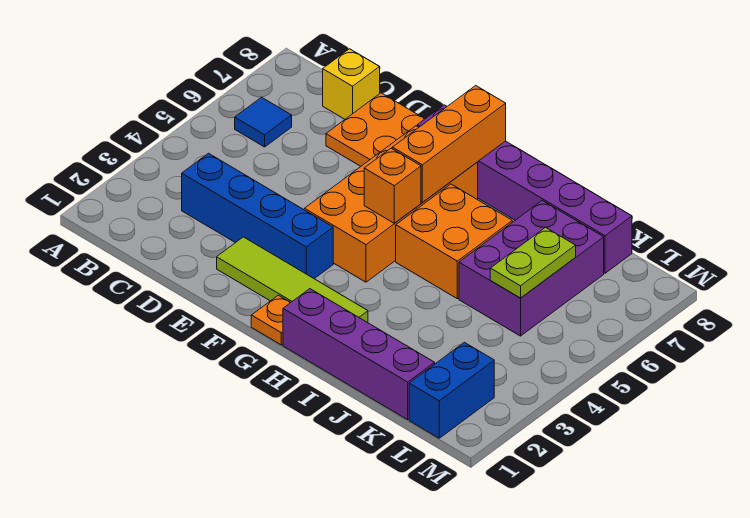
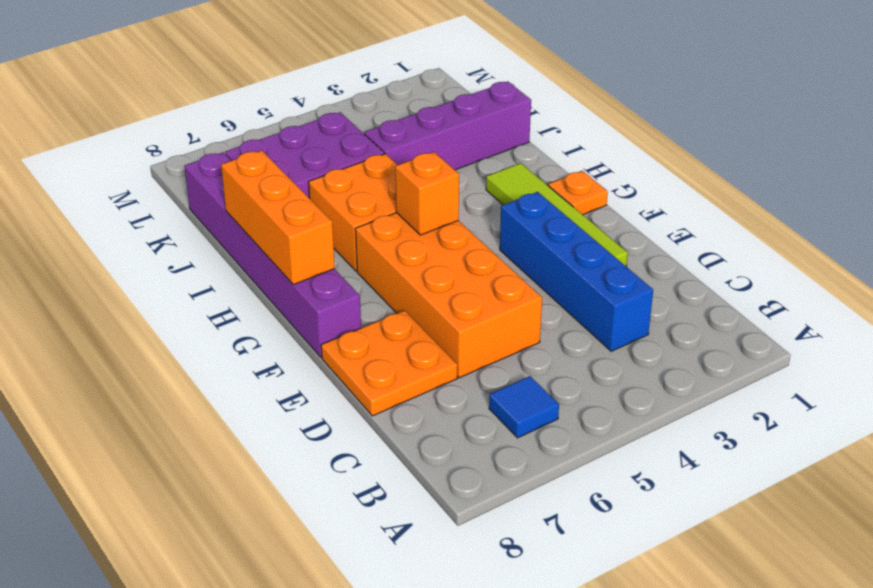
yellow 1x1 brick [323,49,380,119] -> none
orange 2x4 brick [304,126,478,282] -> orange 2x4 brick turned to [355,213,542,378]
orange 1x3 brick [392,86,506,202] -> orange 1x3 brick turned to [221,150,335,285]
purple 1x4 brick [283,289,435,420] -> purple 1x4 brick turned to [364,81,531,170]
lime 1x2 plate [490,227,576,298] -> none
blue 1x2 brick [409,342,494,438] -> none

